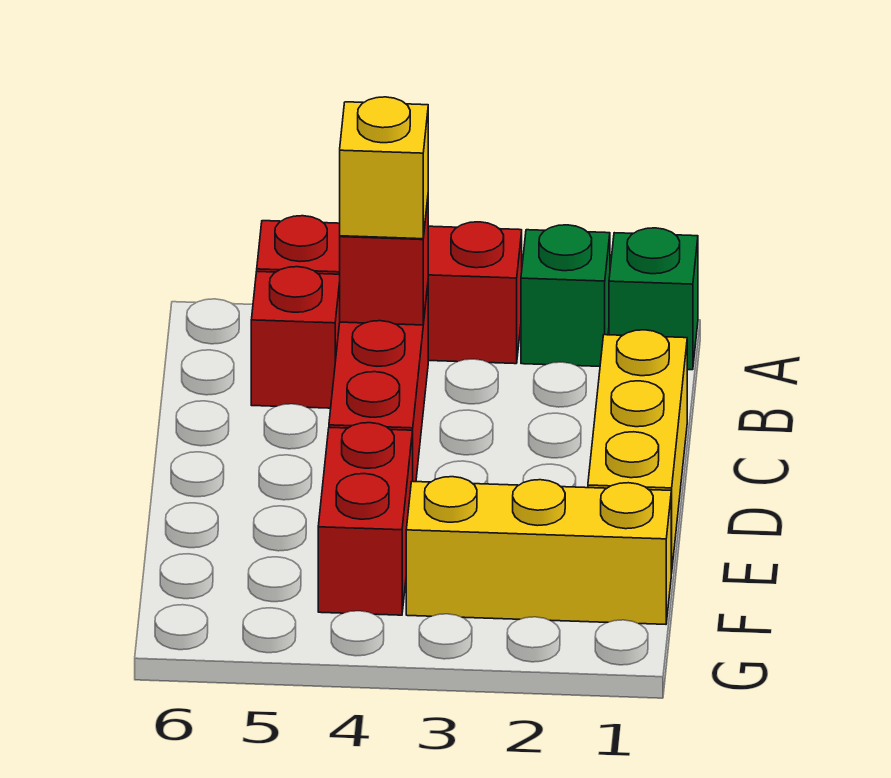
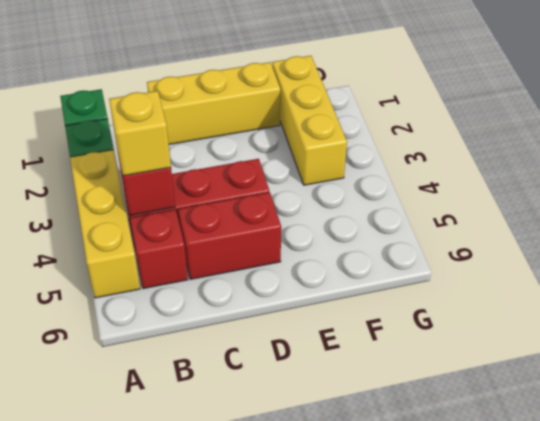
red 1x3 brick [257,216,522,364] -> yellow 1x3 brick [70,150,140,298]
red 1x2 brick [318,423,413,615] -> red 1x2 brick moved to [178,192,281,279]

